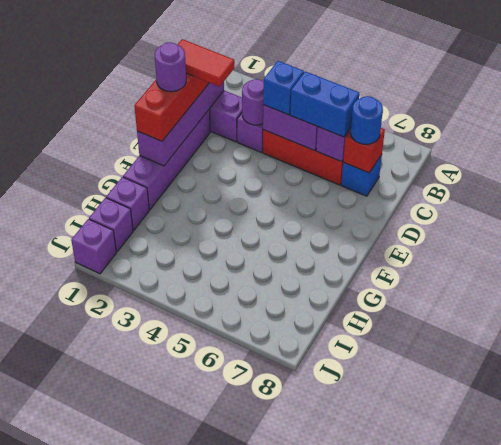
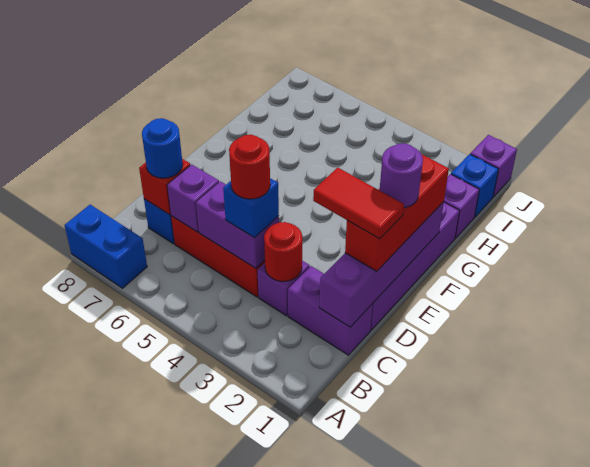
purple 1x1 round brick [242,79,264,125] -> red 1x1 round brick [264,222,302,282]
none -> red 1x1 round brick [229,135,270,199]
blue 1x2 brick [290,71,359,137] -> blue 1x2 brick moved to [64,205,147,288]
purple 1x1 brick [89,198,133,252] -> blue 1x1 brick [451,154,499,217]

